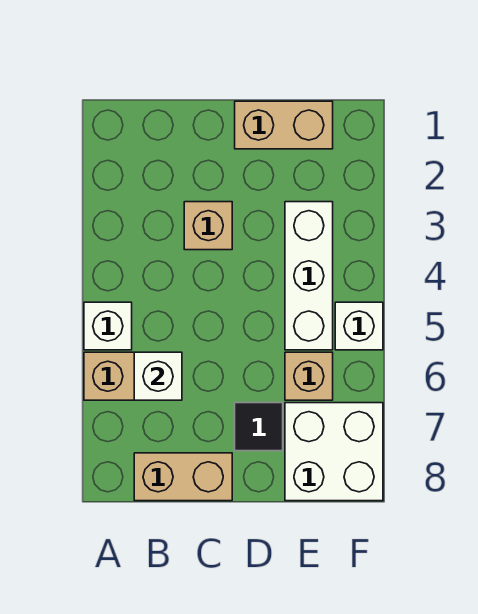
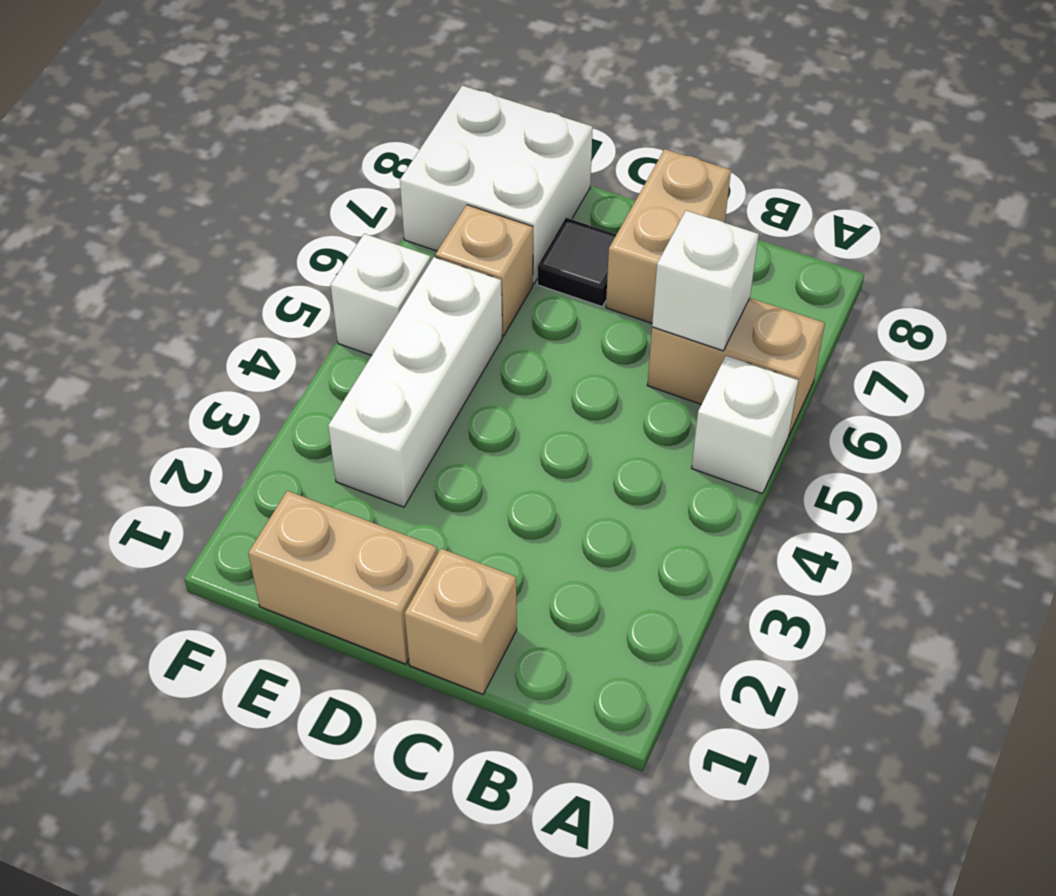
tan 1x2 brick [134,453,232,501] -> tan 1x2 brick turned to [606,149,731,323]
tan 1x1 brick [184,202,232,250] -> tan 1x1 brick moved to [405,549,517,694]

